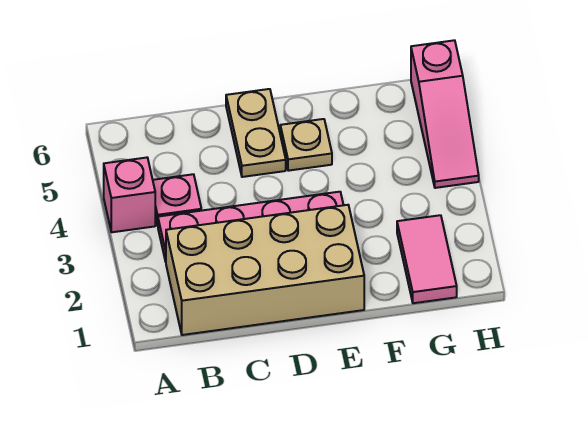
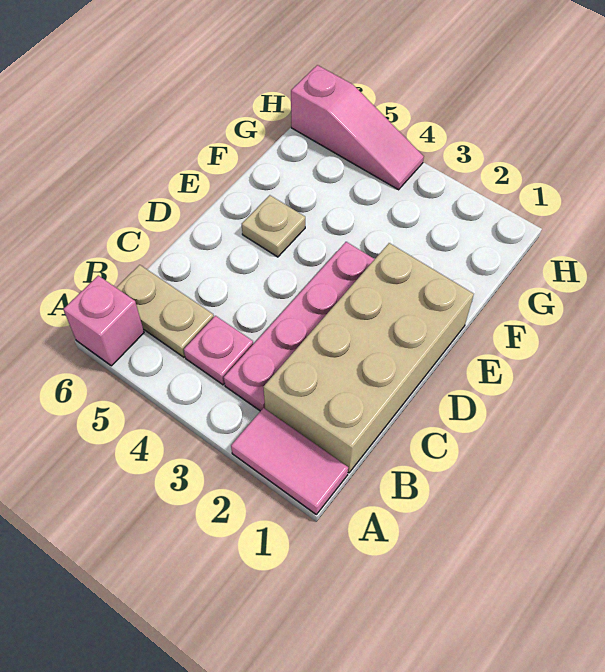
pink 1x1 brick [104,158,155,232] -> pink 1x1 brick moved to [63,276,144,366]
tan 1x2 plate [226,89,286,177] -> tan 1x2 plate moved to [116,265,214,357]
pink 1x2 tile [397,215,457,303] -> pink 1x2 tile moved to [231,408,348,514]

